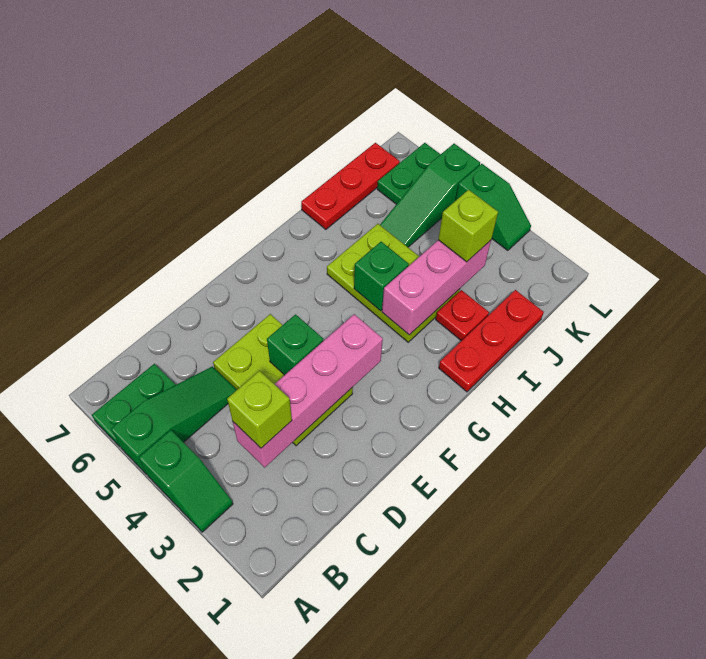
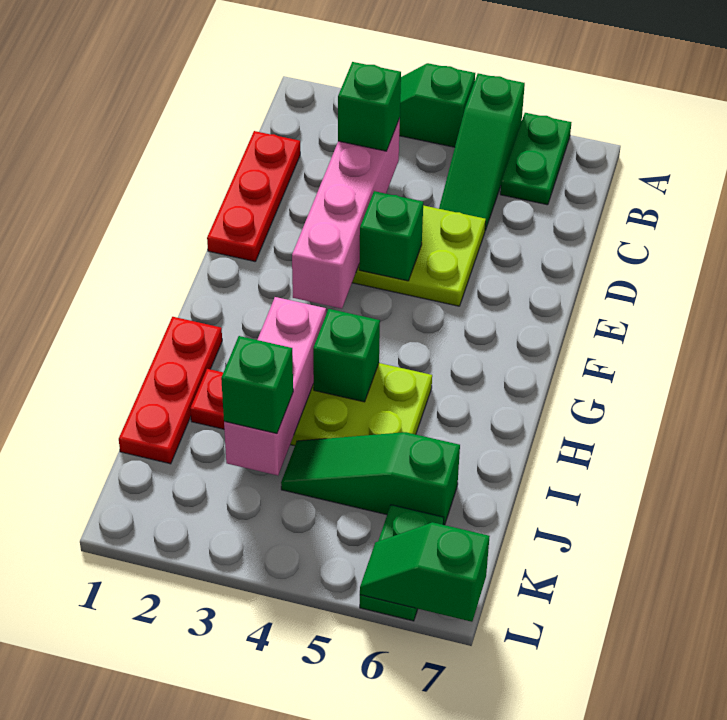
lime 1x1 brick [227,371,292,448] -> green 1x1 brick [338,62,401,151]
red 1x3 plate [301,143,400,229] -> red 1x3 plate moved to [207,131,300,261]
lime 1x1 brick [438,190,498,262] -> green 1x1 brick [221,336,293,433]
green 1x3 slope [380,144,480,247] -> green 1x3 slope turned to [281,432,460,525]
green 1x2 slope [456,164,531,251] -> green 1x2 slope moved to [360,522,490,622]

